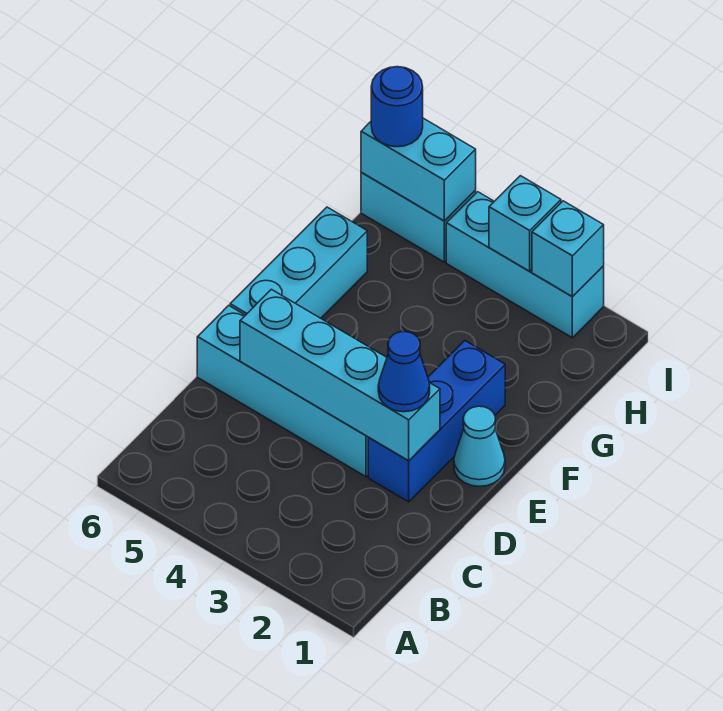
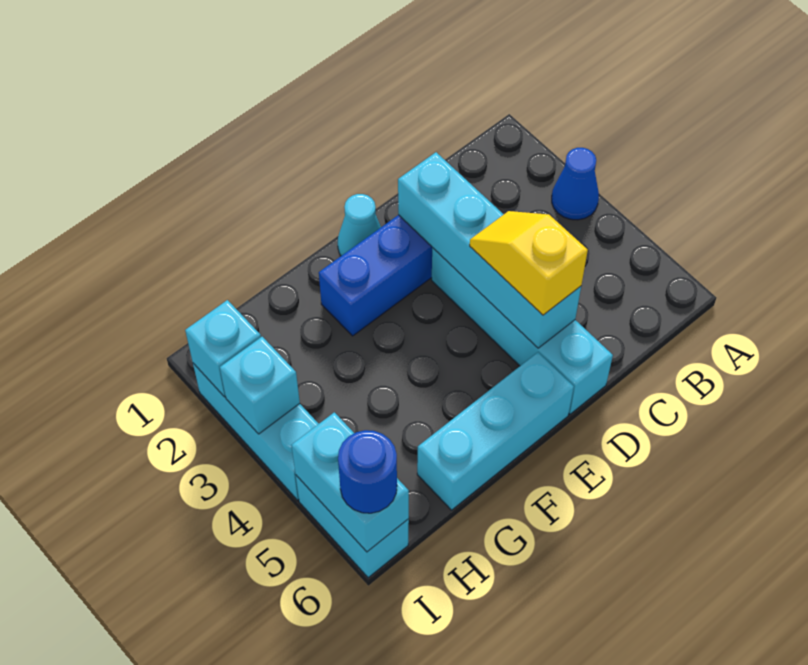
blue 1x1 cone [378,332,430,412] -> blue 1x1 cone moved to [552,148,599,220]
none -> yellow 1x2 slope [470,211,588,315]

